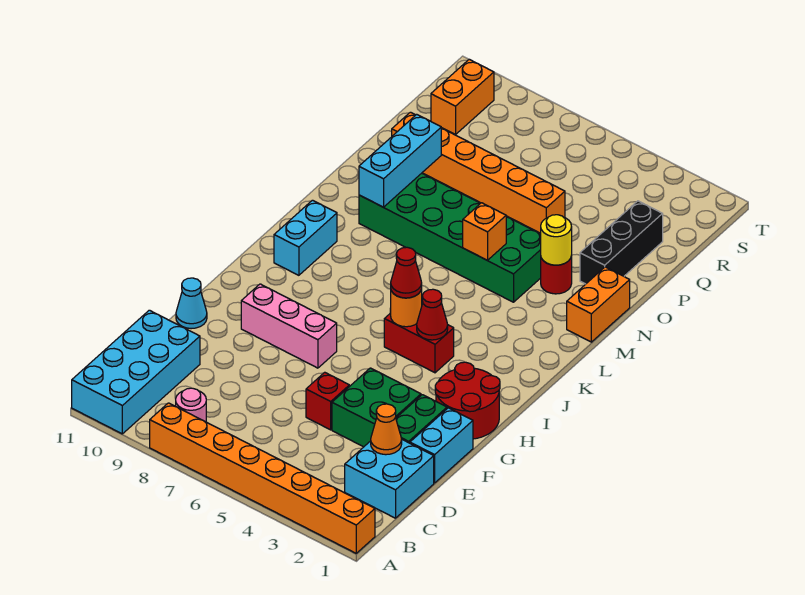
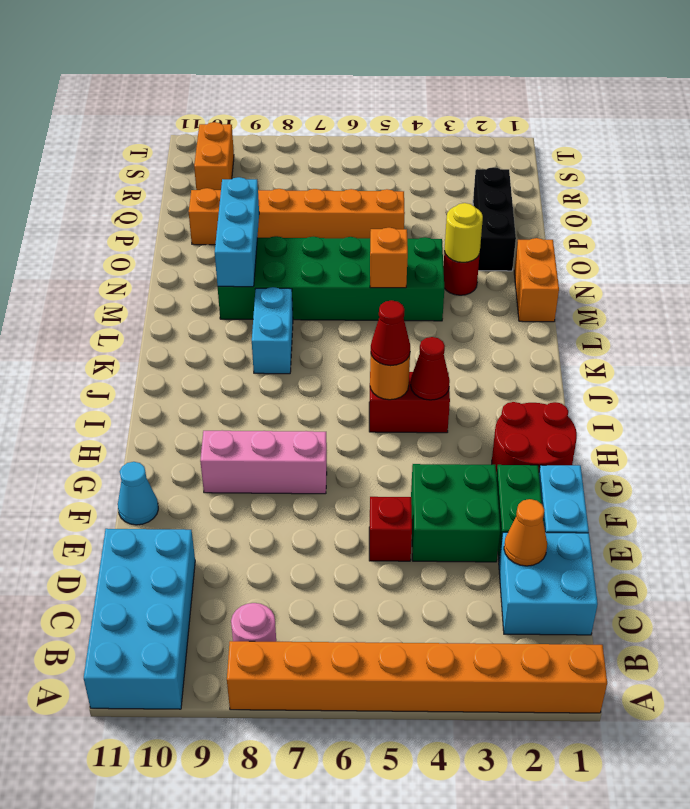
cyan 1x2 brick [274,200,337,275] -> cyan 1x2 brick moved to [252,287,293,374]

